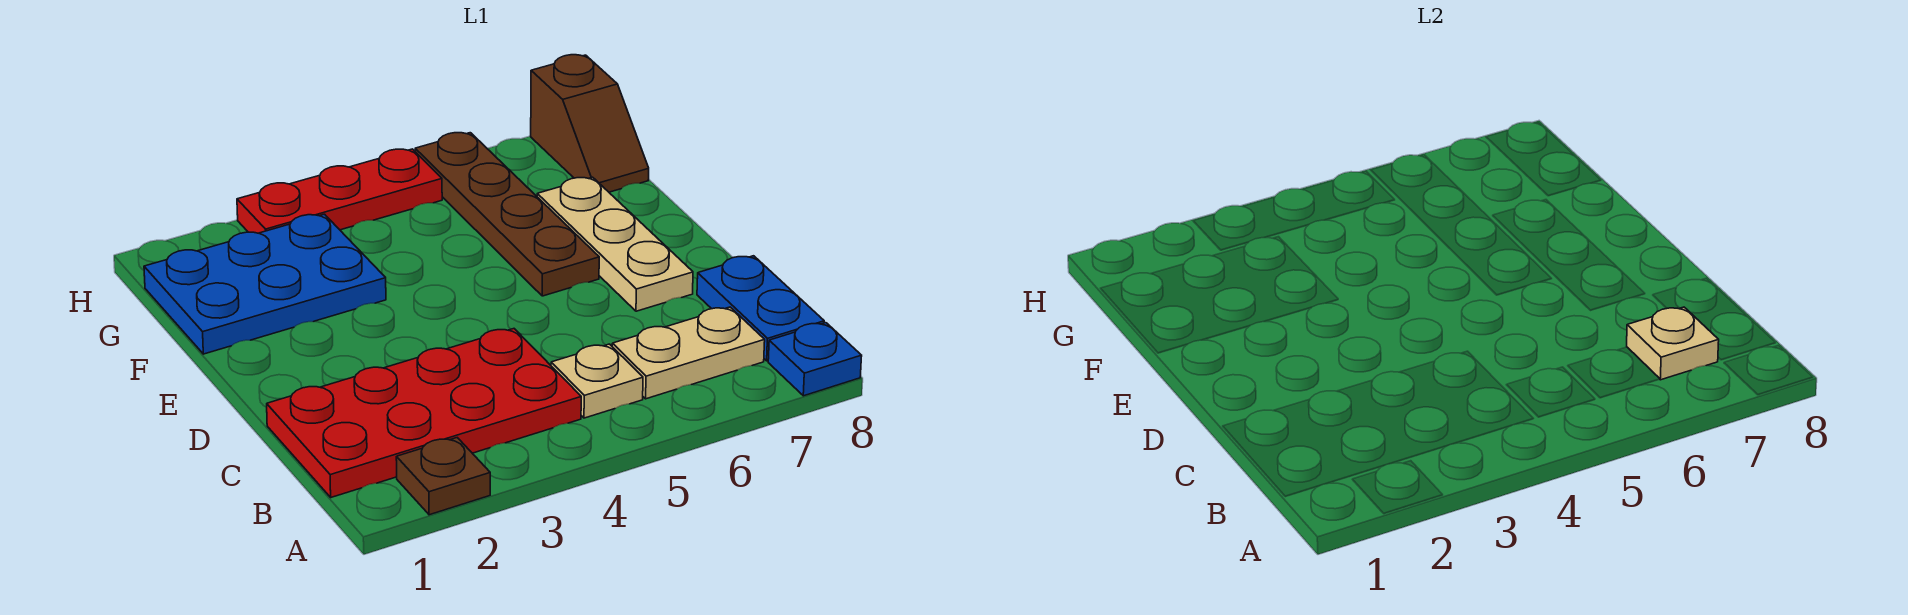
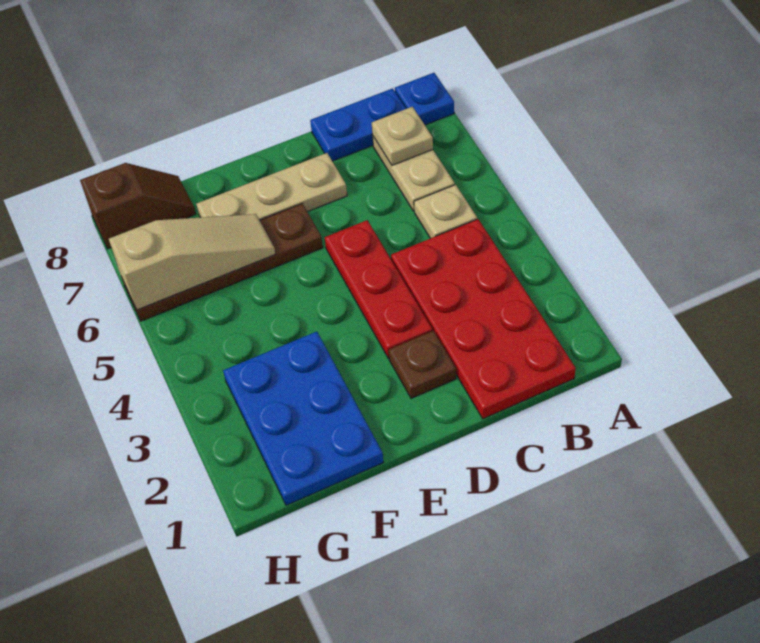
brown 1x1 plate [396,438,490,515] -> brown 1x1 plate moved to [389,331,456,398]
none -> tan 1x3 slope [109,214,275,310]
red 1x3 plate [237,149,442,233] -> red 1x3 plate moved to [325,220,432,358]

